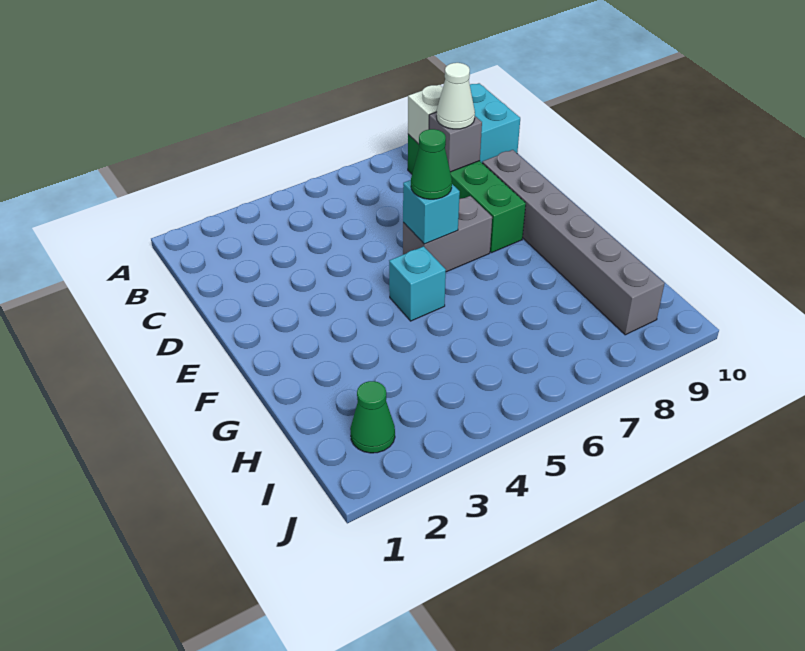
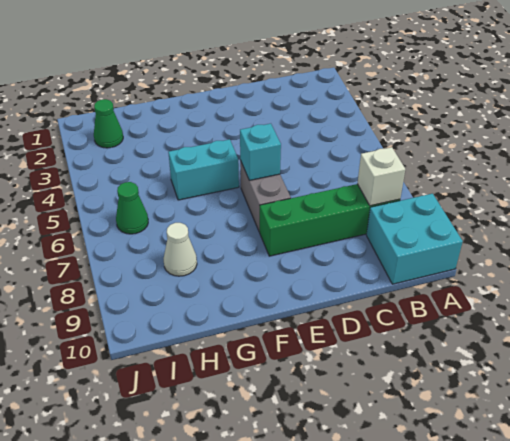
grey 1x1 brick [429,112,482,172] -> none
white 1x1 cone [436,63,475,129] -> white 1x1 cone moved to [164,223,197,276]
grey 1x6 brick [482,150,665,335] -> none
green 1x1 cone [411,129,452,199] -> green 1x1 cone moved to [116,182,148,234]
cyan 1x1 brick [389,246,446,321] -> cyan 1x2 brick [168,139,239,200]

